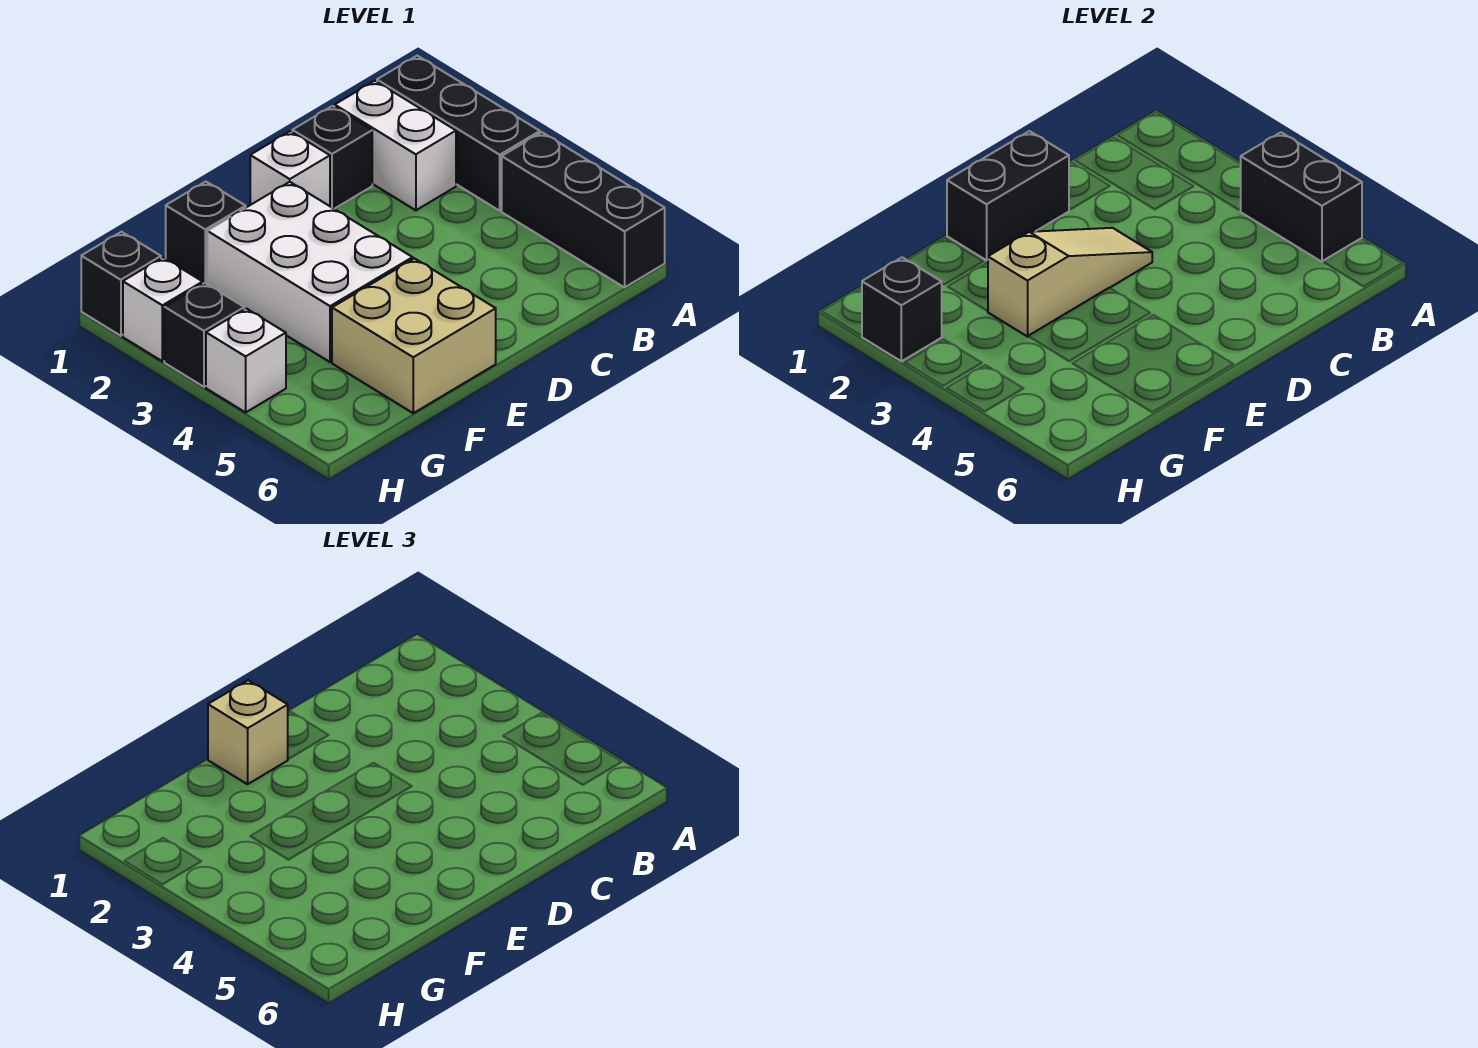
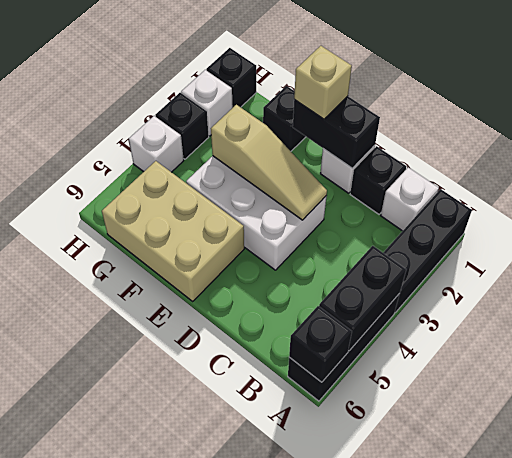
white 1x2 brick [335,81,456,210] -> white 1x1 brick [381,167,439,231]
white 2x3 brick [207,182,413,362] -> white 2x3 brick turned to [186,156,326,270]
tan 2x2 brick [332,259,496,413] -> tan 2x3 brick [102,161,244,301]
black 1x1 brick [862,257,942,361] -> black 1x1 brick moved to [289,306,352,382]

